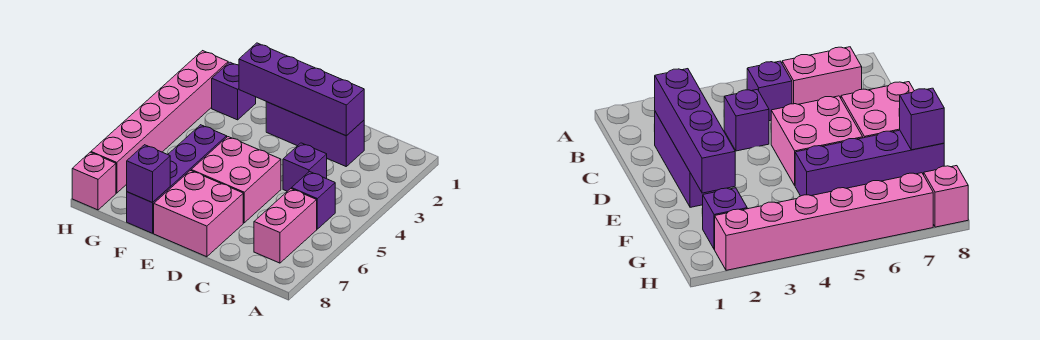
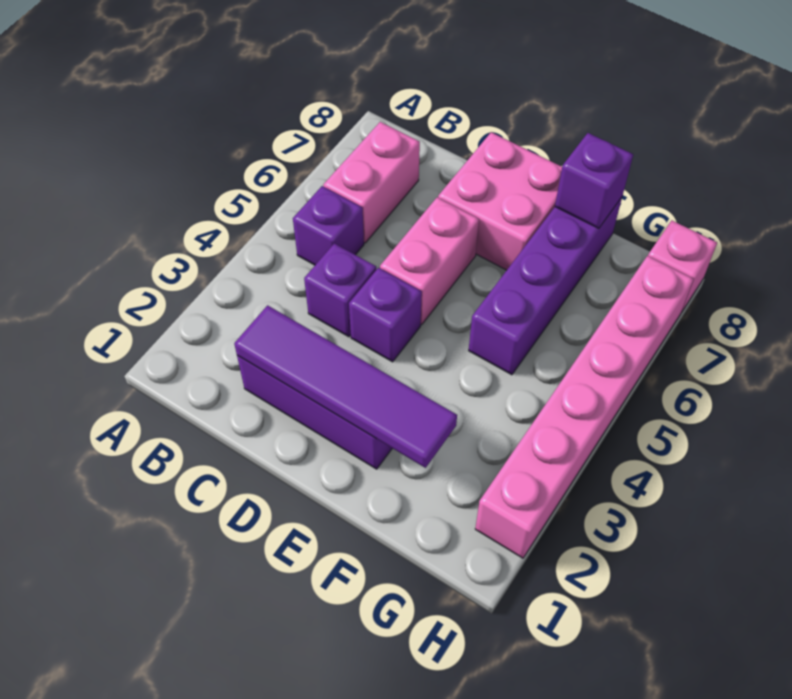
purple 1x4 brick [239,43,364,136] -> purple 1x4 tile [234,305,457,468]
pink 2x2 brick [191,137,281,223] -> pink 1x2 brick [380,197,479,325]
purple 1x1 brick [212,62,256,120] -> purple 1x1 brick moved to [349,268,422,362]

